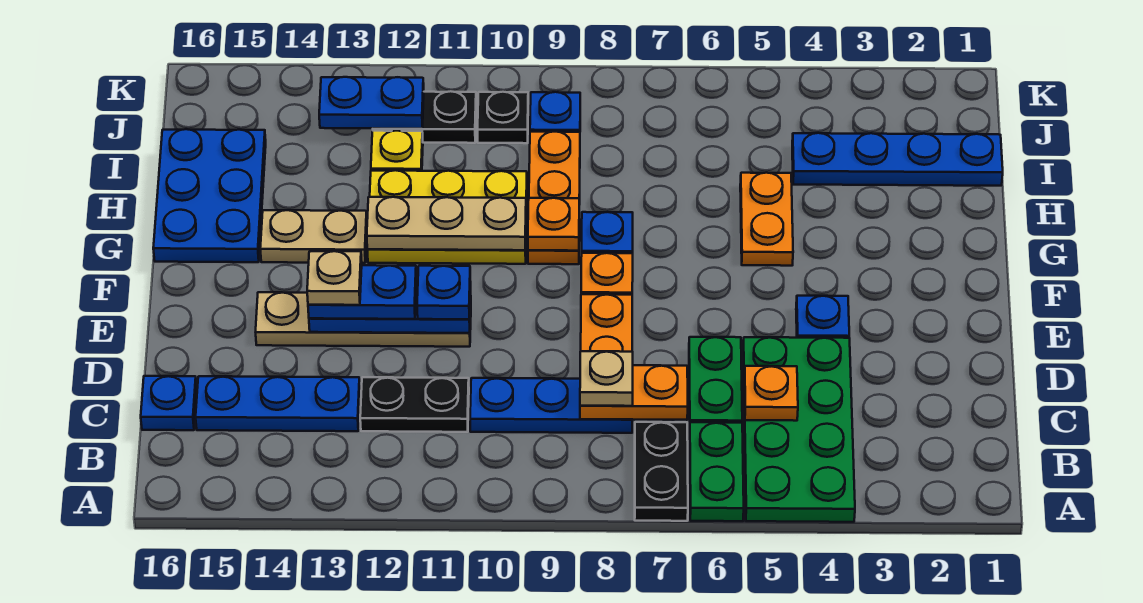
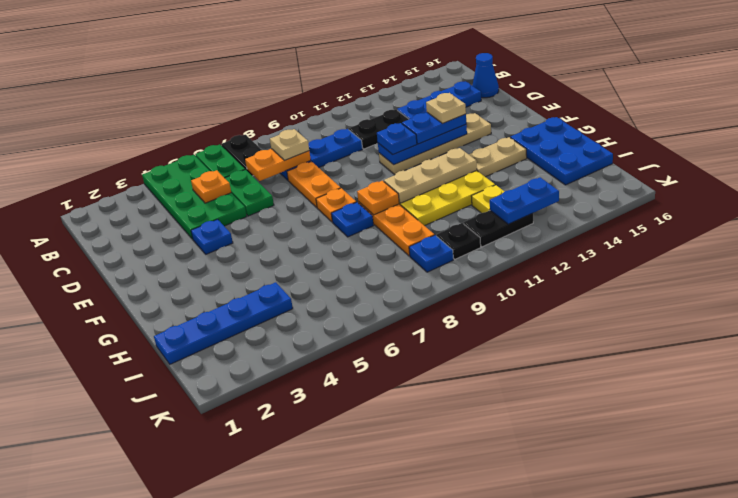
blue 1x1 plate [141,376,197,430] -> blue 1x1 cone [472,53,499,98]
orange 1x2 plate [740,173,793,266] -> none

